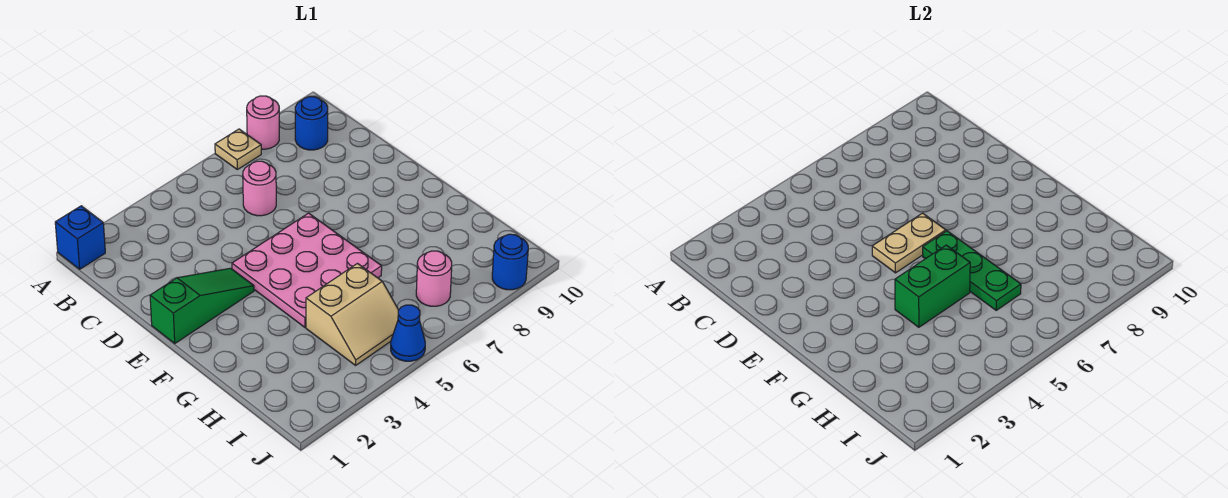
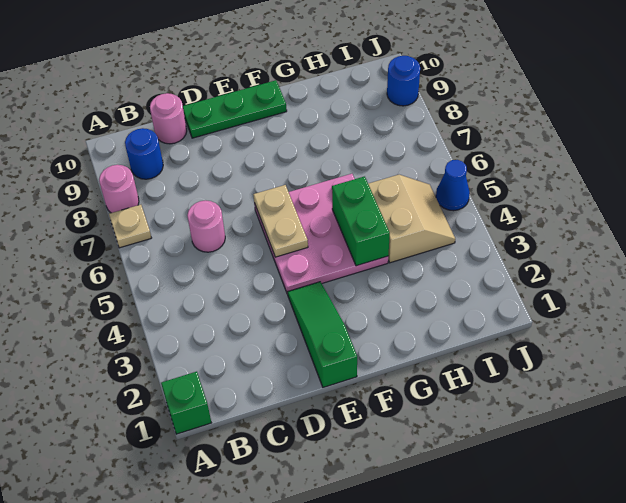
blue 1x1 brick [55,206,105,269] -> green 1x1 brick [161,372,211,434]
green 1x3 plate [923,231,1021,310] -> green 1x3 plate moved to [183,80,287,138]
pink 1x1 round brick [416,251,452,306] -> pink 1x1 round brick moved to [150,93,187,144]

